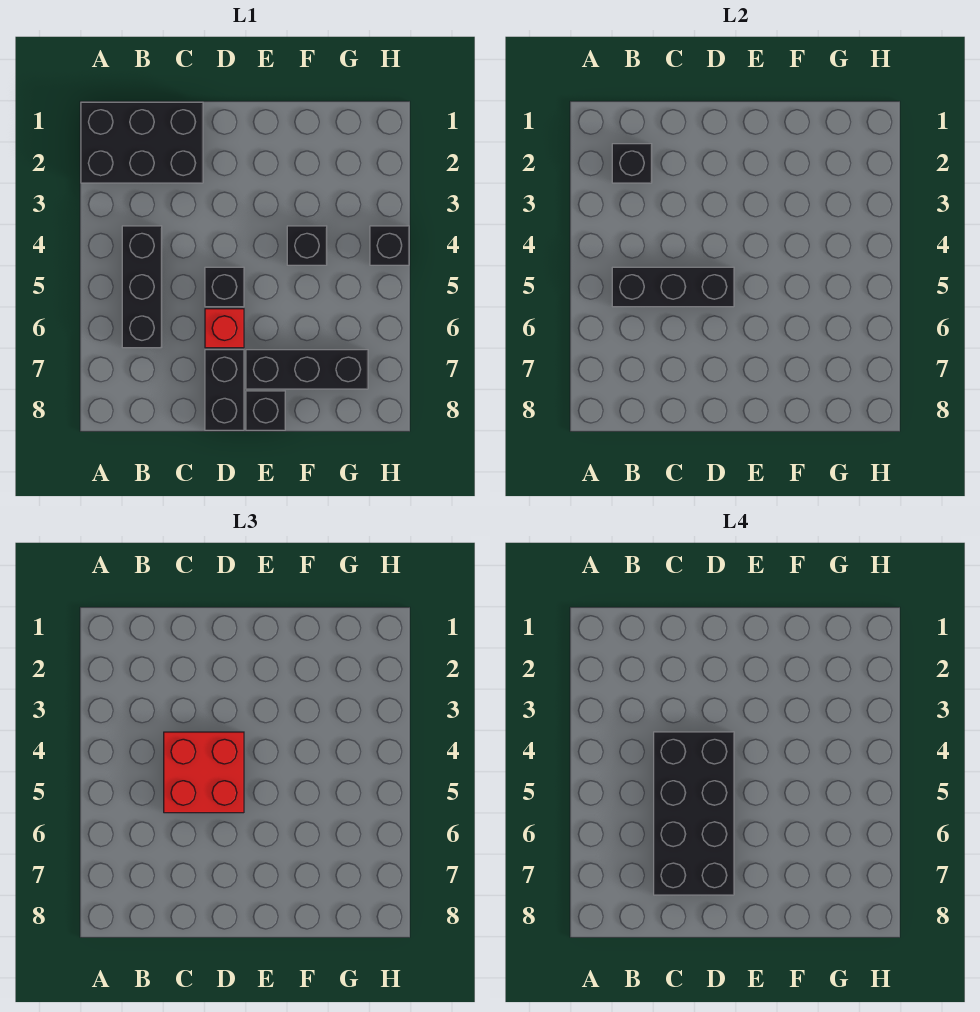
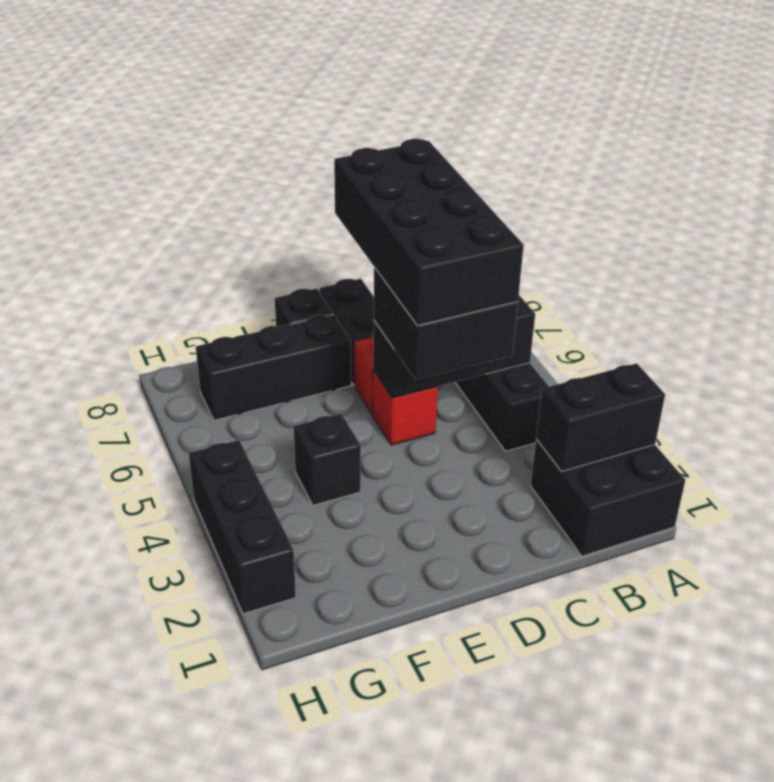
black 2x3 brick [81,102,203,183] -> black 2x2 brick [531,439,685,556]
black 1x1 brick [612,144,652,183] -> black 1x2 brick [536,363,665,471]
red 2x2 brick [164,732,244,813] -> black 2x2 brick [374,267,518,380]
black 1x1 brick [205,267,244,307] -> red 1x1 brick [373,370,438,445]
black 1x1 brick [370,226,409,265] -> black 1x3 brick [189,440,296,614]

